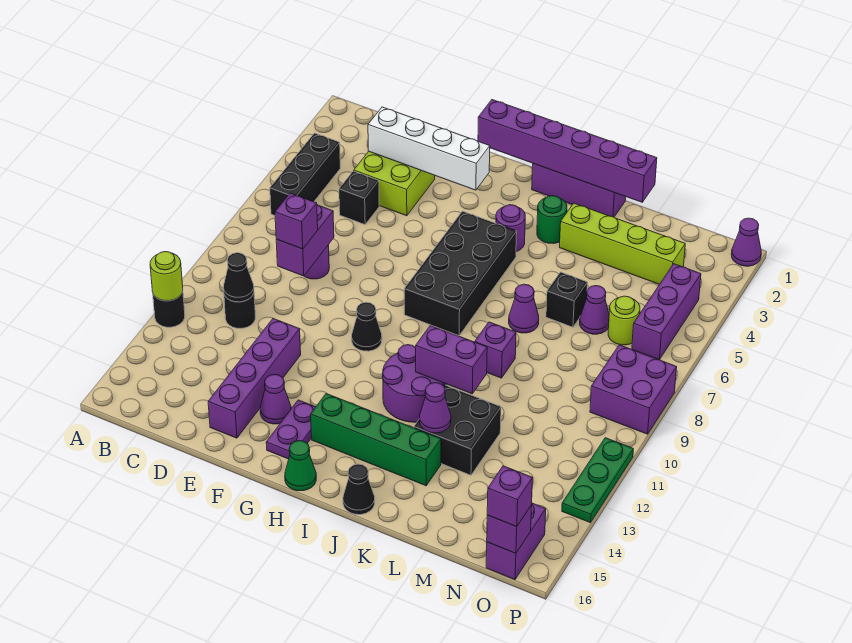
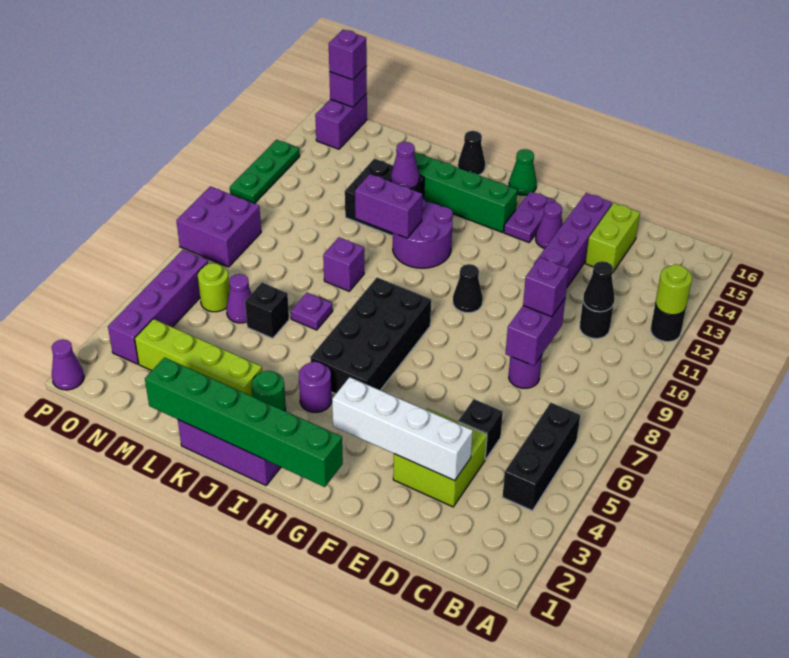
none -> lime 1x2 brick [585,203,640,273]
purple 1x6 brick [478,100,657,202] -> green 1x6 brick [145,357,343,487]
purple 1x1 cone [509,284,539,333] -> purple 1x1 plate [291,293,333,330]
purple 1x3 brick [632,264,701,360] -> purple 1x4 brick [108,250,208,364]

